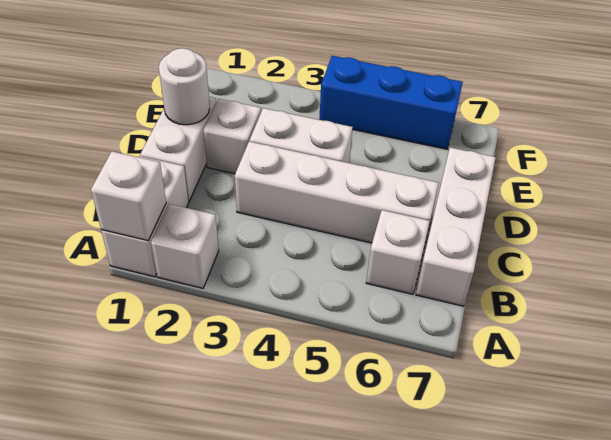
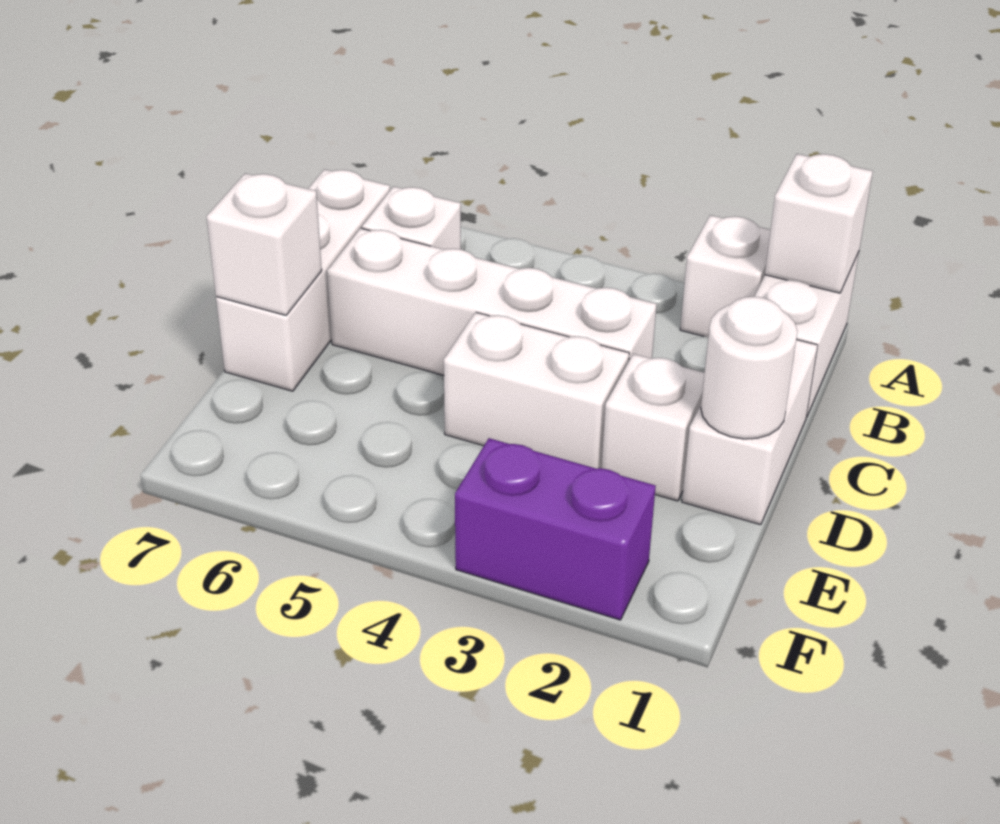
none -> white 1x1 brick [206,173,322,315]
none -> purple 1x2 brick [455,438,656,620]
blue 1x3 brick [319,56,463,149] -> none

